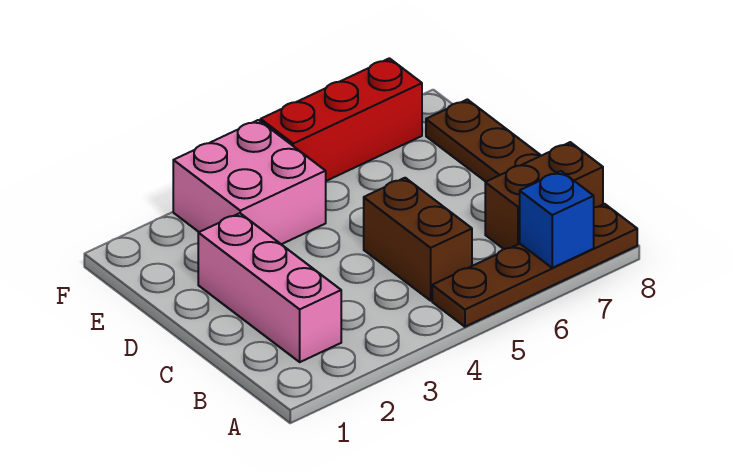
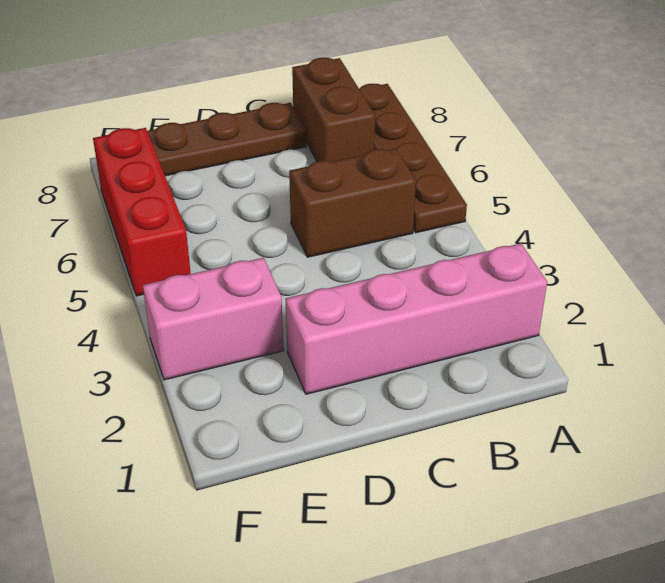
blue 1x1 brick [520,171,594,268] -> none
pink 1x3 brick [198,213,341,362] -> pink 1x4 brick [285,243,547,394]
pink 2x2 brick [173,120,326,244] -> pink 1x2 brick [143,258,284,380]

